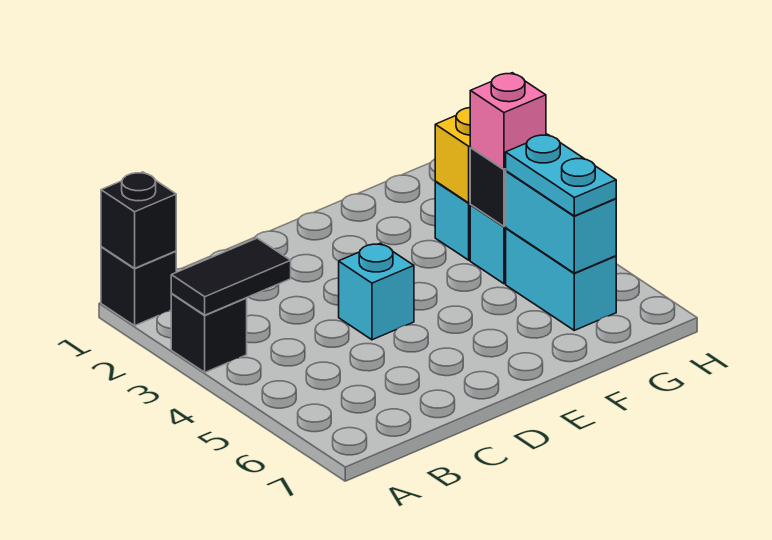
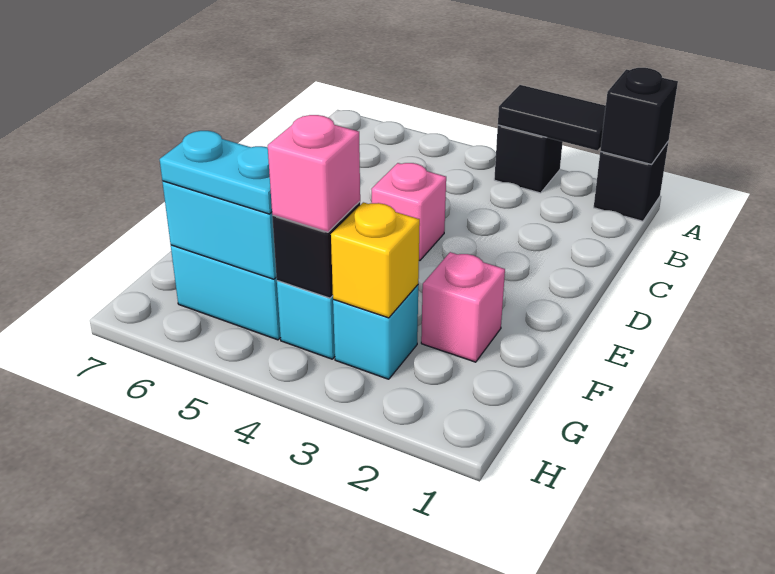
black 1x2 tile [171,238,291,315] -> black 1x2 tile turned to [498,85,606,151]
cyan 1x1 brick [339,243,414,340] -> pink 1x1 brick [371,163,446,260]
none -> pink 1x1 brick [421,252,505,362]

